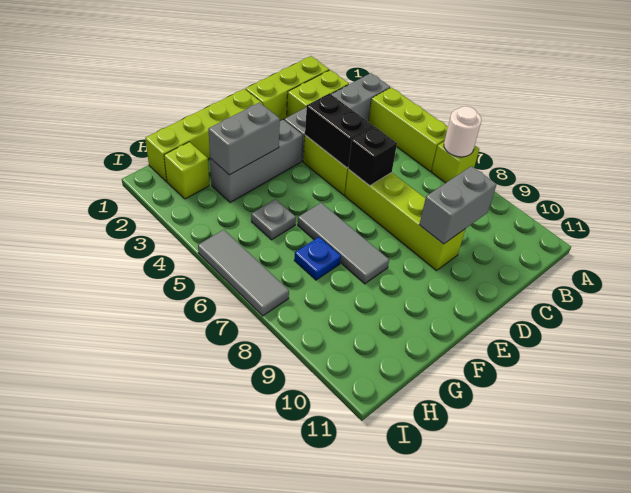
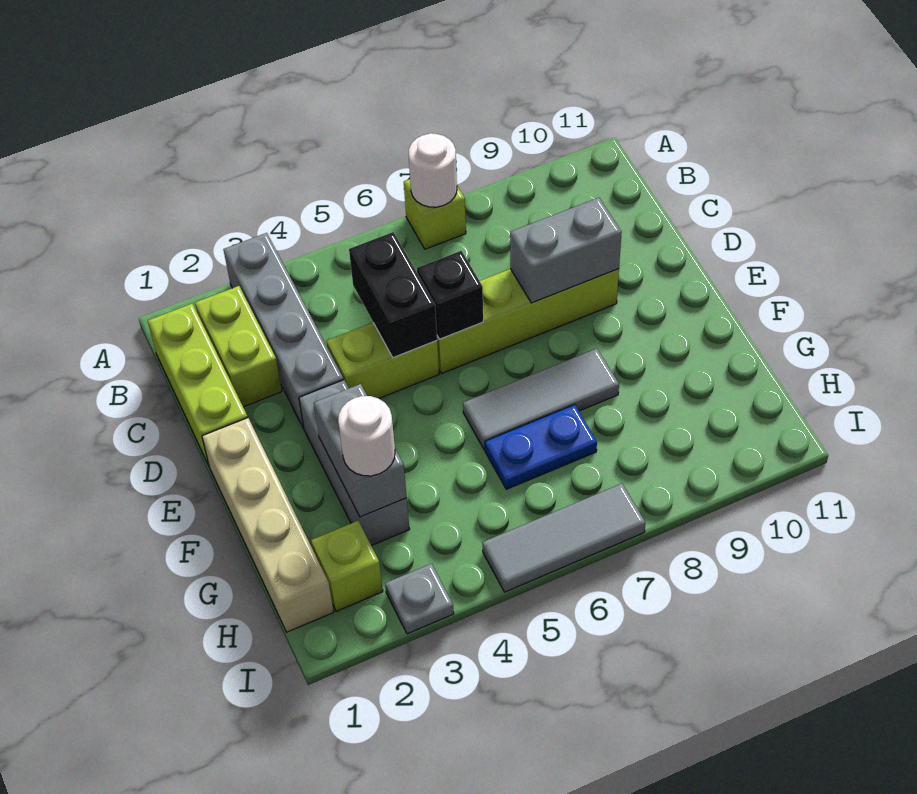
lime 1x3 brick [368,87,448,171] -> none
grey 1x2 brick [419,166,497,244] -> grey 1x2 brick turned to [510,198,622,303]
black 1x2 brick [305,93,373,168] -> black 1x2 brick turned to [349,232,437,358]
lime 1x4 brick [145,89,263,181] -> tan 1x4 brick [202,418,334,632]
none -> white 1x1 round brick [338,396,395,476]
grey 1x1 plate [251,199,296,240] -> grey 1x1 plate moved to [385,564,454,634]
blue 1x1 plate [294,237,341,280] -> blue 1x2 plate [485,405,597,489]

